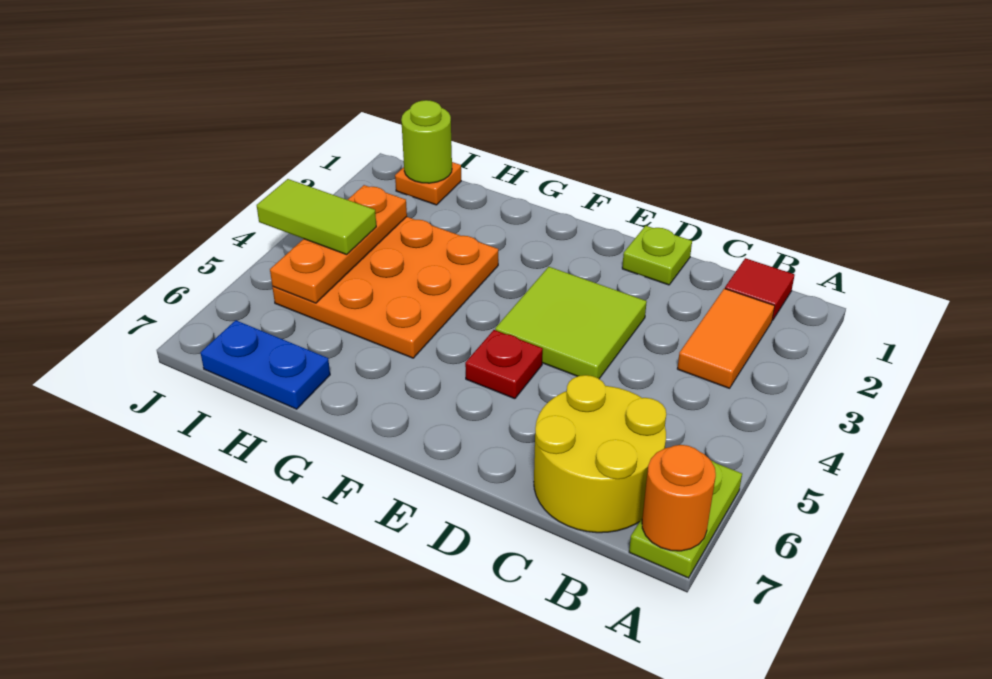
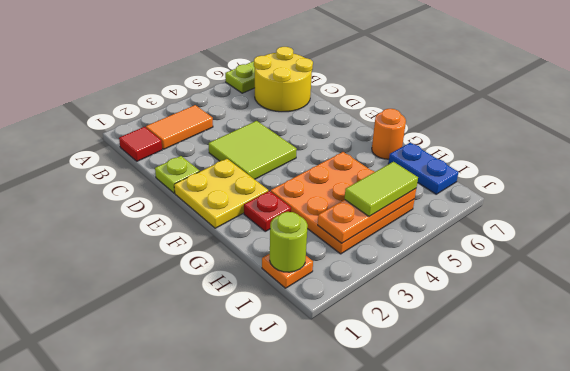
orange 1x1 round brick [642,445,716,551] -> orange 1x1 round brick moved to [372,109,406,159]
none -> yellow 2x2 plate [174,159,268,228]
red 1x1 plate [465,330,543,399] -> red 1x1 plate moved to [244,191,291,231]
lime 1x2 tile [257,179,376,255] -> lime 1x2 tile turned to [345,162,418,216]

